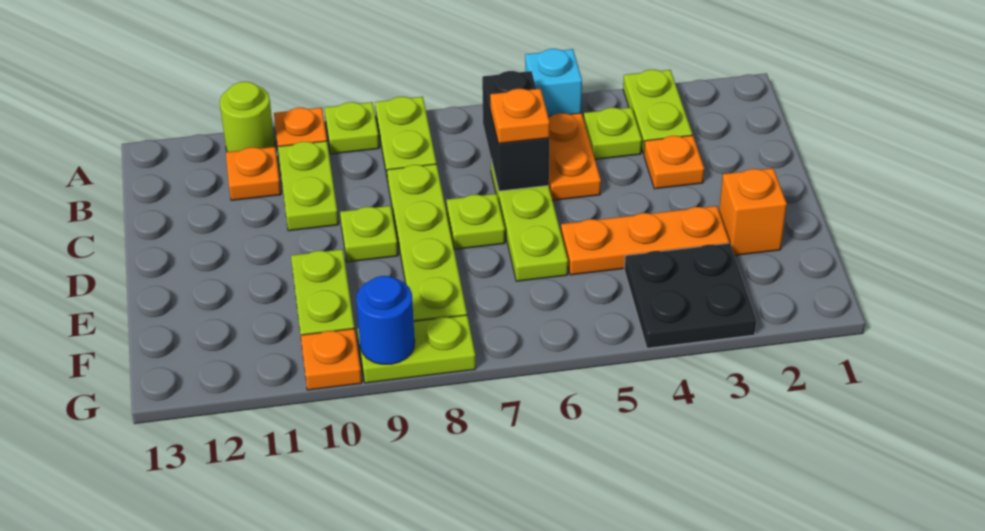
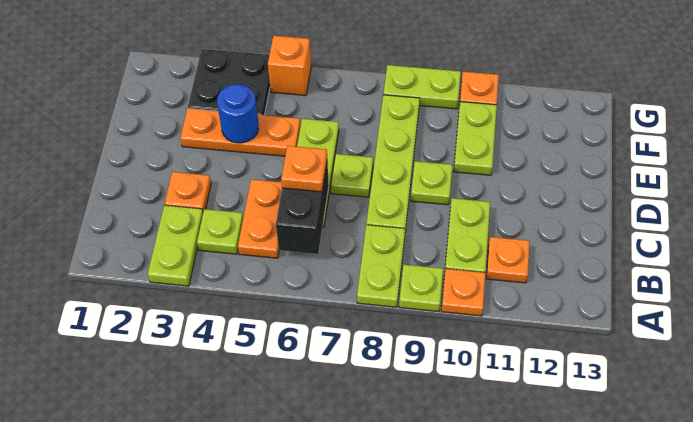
cyan 1x1 brick [525,49,582,117] -> none
lime 1x1 round brick [220,82,275,152] -> none
orange 1x1 brick [719,168,787,255] -> orange 1x1 brick moved to [268,36,311,96]
blue 1x1 round brick [356,276,415,364] -> blue 1x1 round brick moved to [217,84,259,143]

